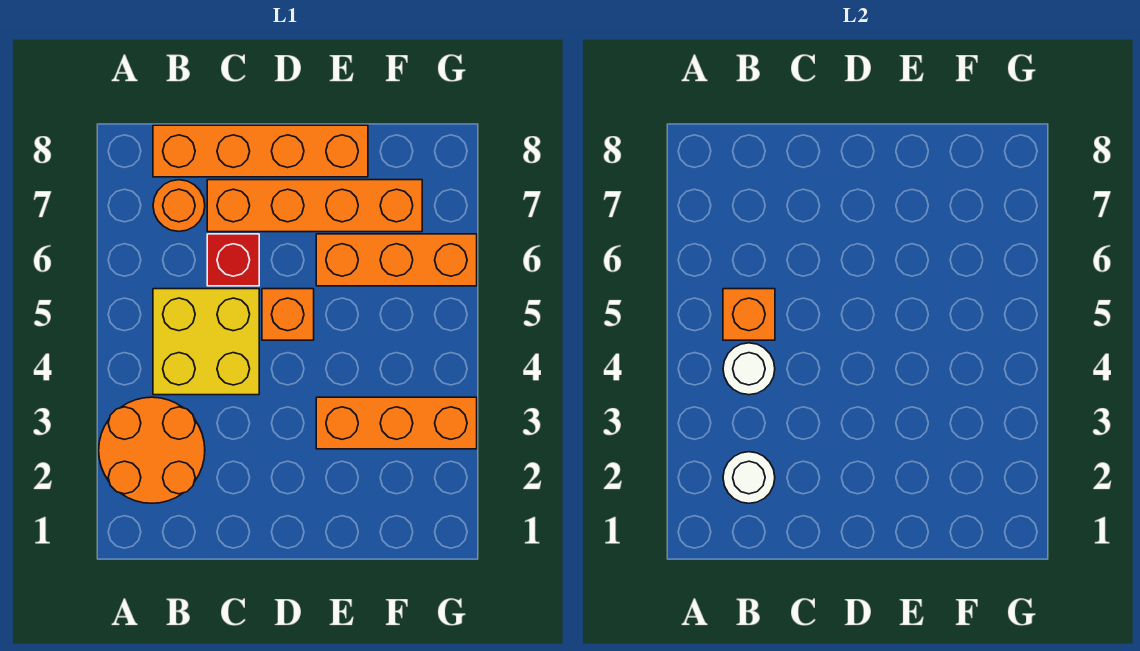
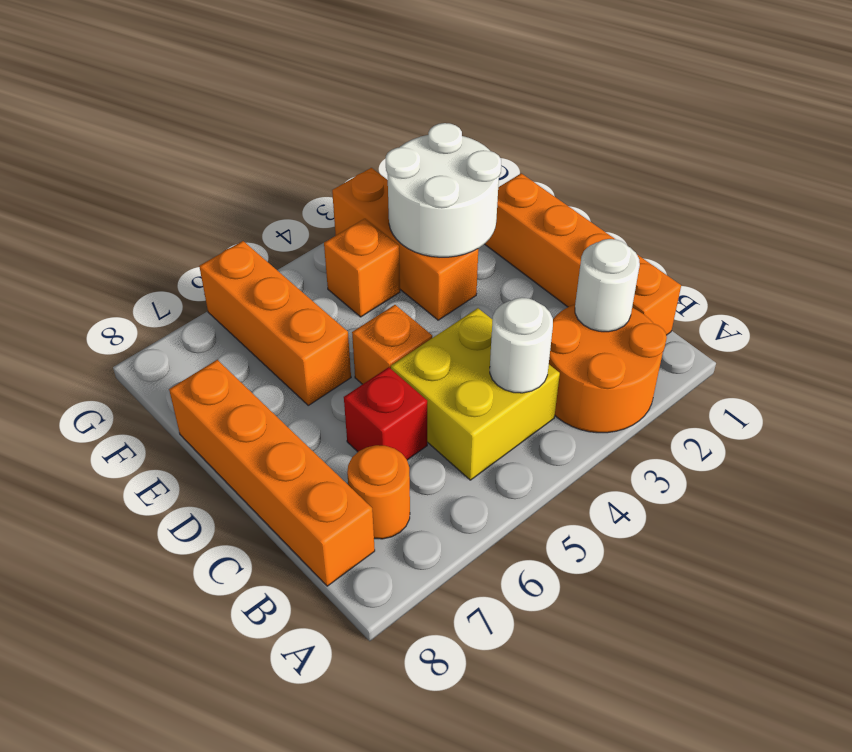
orange 1x1 brick [723,289,775,340] -> orange 1x1 brick moved to [324,219,400,317]
orange 1x4 brick [207,180,422,232] -> orange 1x4 brick moved to [485,173,681,335]
none -> white 2x2 round brick [386,123,501,257]

